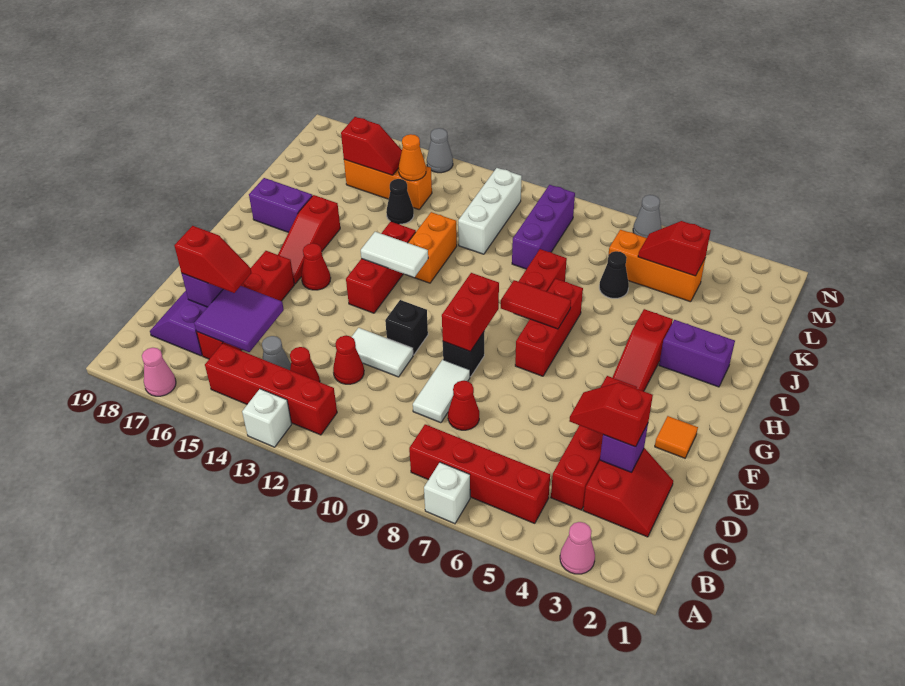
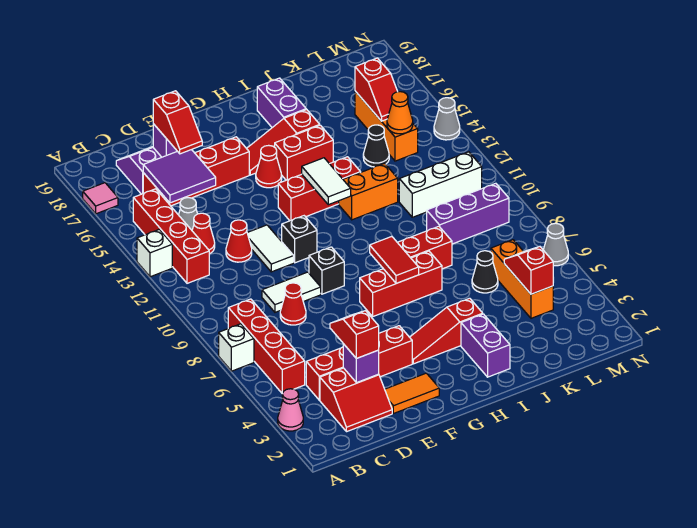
pink 1x1 cone [142,348,176,396] -> pink 1x1 tile [83,183,118,214]
orange 1x1 tile [655,416,698,458] -> orange 1x2 tile [385,373,439,414]
red 1x2 brick [442,273,499,352] -> red 1x2 brick moved to [275,125,333,180]

